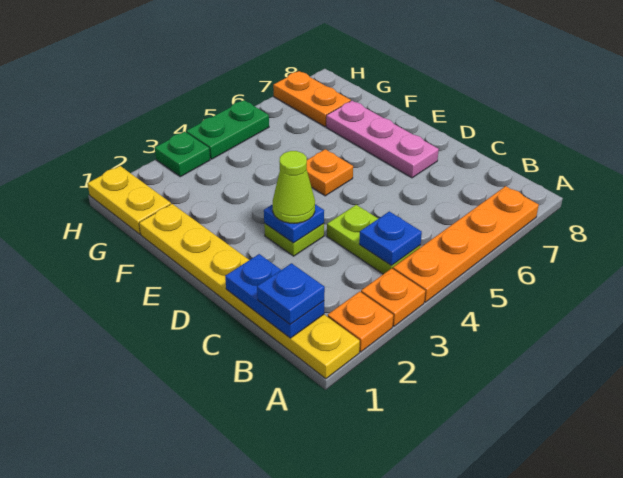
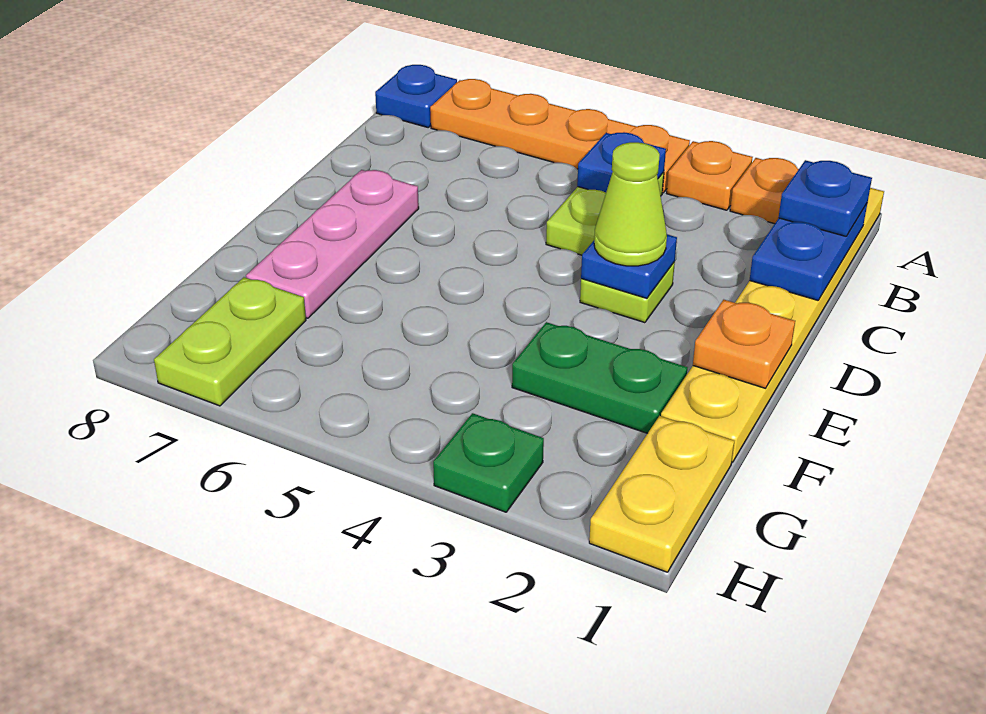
none -> blue 1x1 plate [375,65,457,127]
orange 1x1 plate [307,149,353,196] -> orange 1x1 plate moved to [693,300,795,388]
orange 1x2 plate [273,71,351,127] -> lime 1x2 plate [154,277,306,406]
green 1x2 plate [186,100,269,159] -> green 1x2 plate moved to [512,322,687,433]

